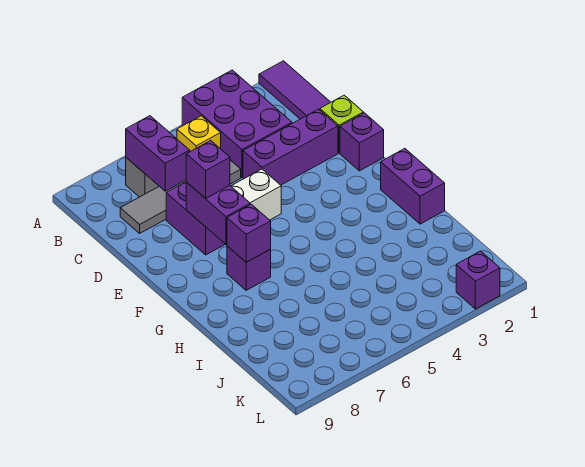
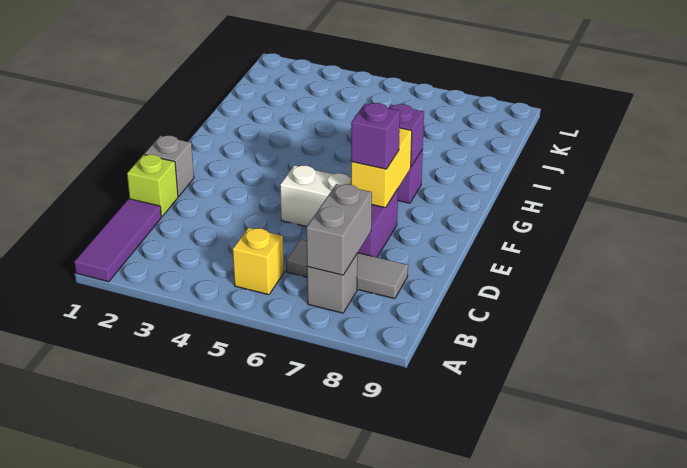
purple 2x3 brick [182,70,292,177] -> none
purple 1x2 brick [126,116,190,191] -> grey 1x2 brick [306,184,372,275]
grey 1x4 tile [120,160,241,233] -> grey 1x3 tile [286,239,408,299]
purple 1x3 brick [243,109,338,185] -> none
purple 1x1 brick [340,113,384,171] -> grey 1x1 brick [144,136,194,197]
purple 1x2 brick [186,182,250,244] -> yellow 1x2 brick [351,128,412,208]
purple 1x2 brick [381,149,445,224] -> none
purple 1x1 brick [456,251,500,309] -> none

